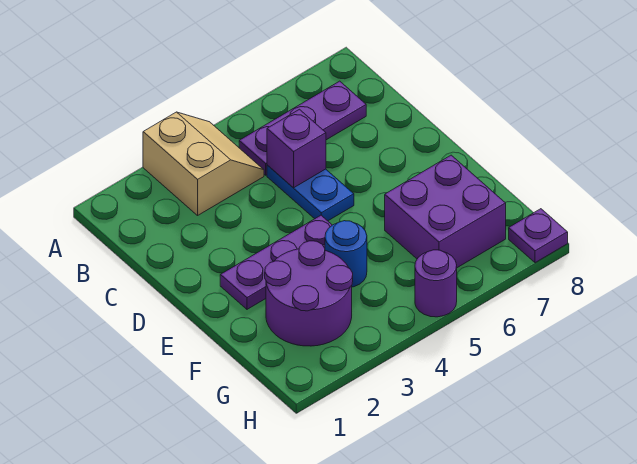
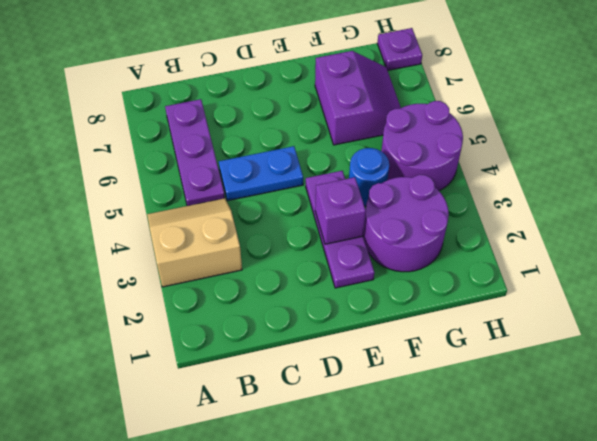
purple 1x1 brick [267,109,326,188] -> purple 1x1 brick moved to [315,177,366,244]
purple 2x2 brick [385,155,506,268] -> purple 2x2 slope [315,51,401,145]
purple 1x1 round brick [415,250,457,317] -> purple 2x2 round brick [381,101,463,191]

